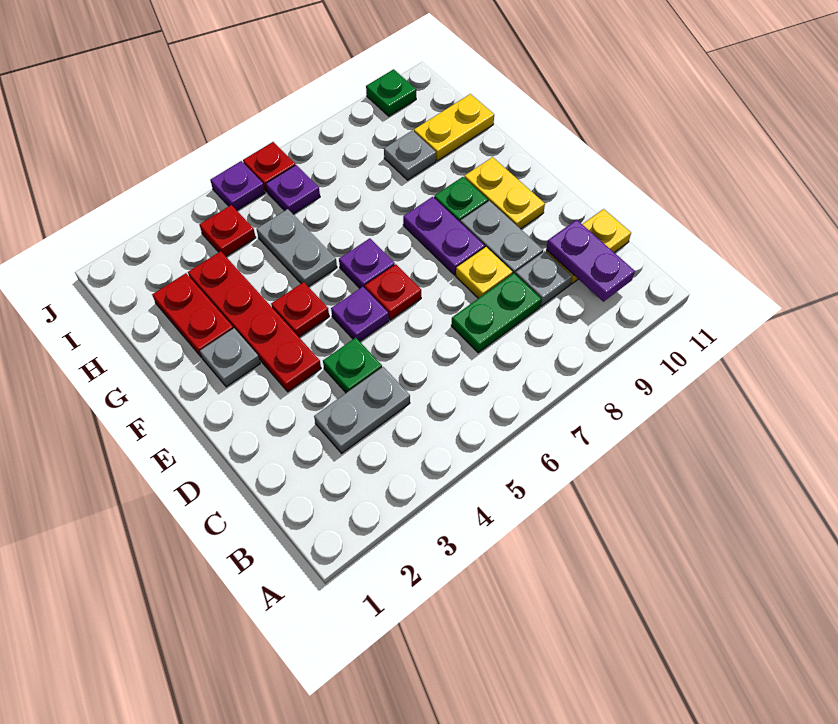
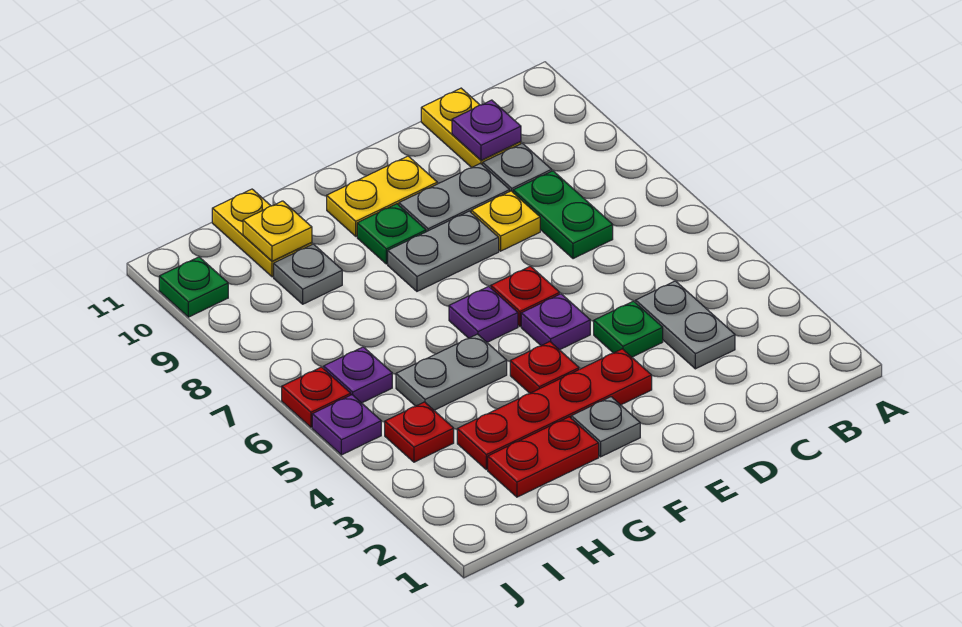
purple 1x2 plate [546,220,635,302] -> purple 1x1 plate [452,100,521,160]
purple 1x2 plate [403,197,485,275] -> grey 1x2 plate [388,211,499,291]
none -> yellow 1x1 plate [243,201,312,261]

